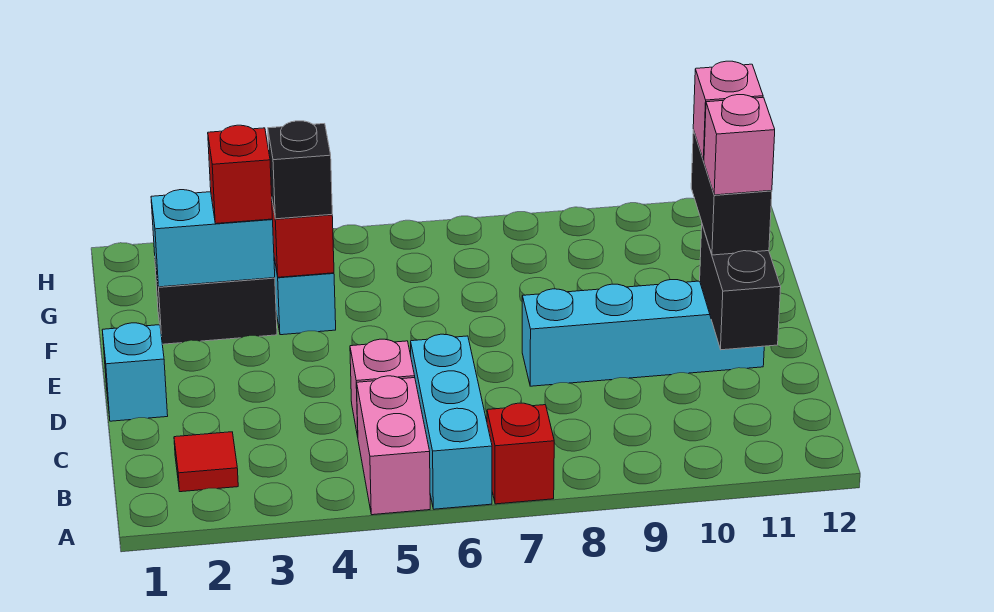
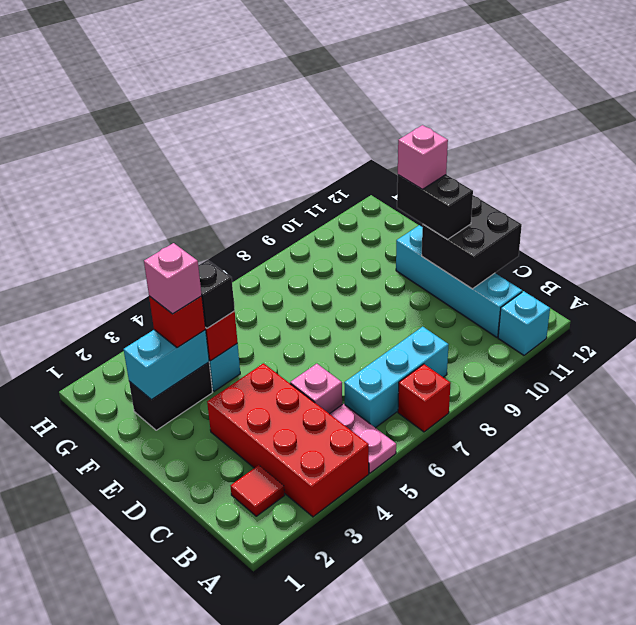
none -> red 2x4 brick [207,363,369,517]
pink 1x2 brick [357,376,430,515] -> pink 1x2 plate [330,404,396,473]
cyan 1x3 brick [411,334,492,509] -> cyan 1x3 brick turned to [344,327,449,428]
black 1x2 brick [700,225,781,350] -> black 2x2 brick [422,195,522,289]
cyan 1x1 brick [102,323,168,421] -> cyan 1x1 brick moved to [498,291,550,355]
cyan 1x4 brick [522,280,764,386] -> cyan 1x4 brick turned to [396,225,522,337]
pink 1x1 brick [704,95,775,195] -> pink 1x1 brick moved to [144,243,202,314]

